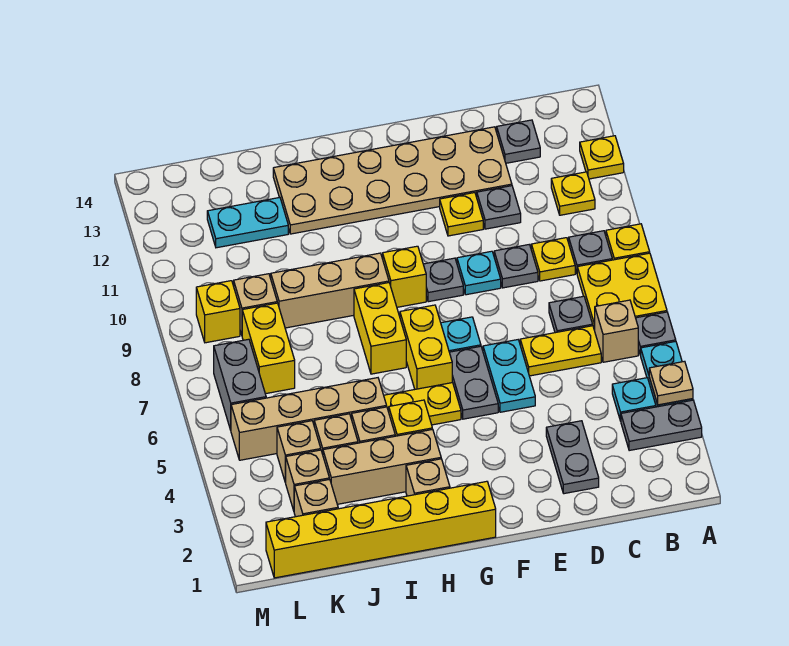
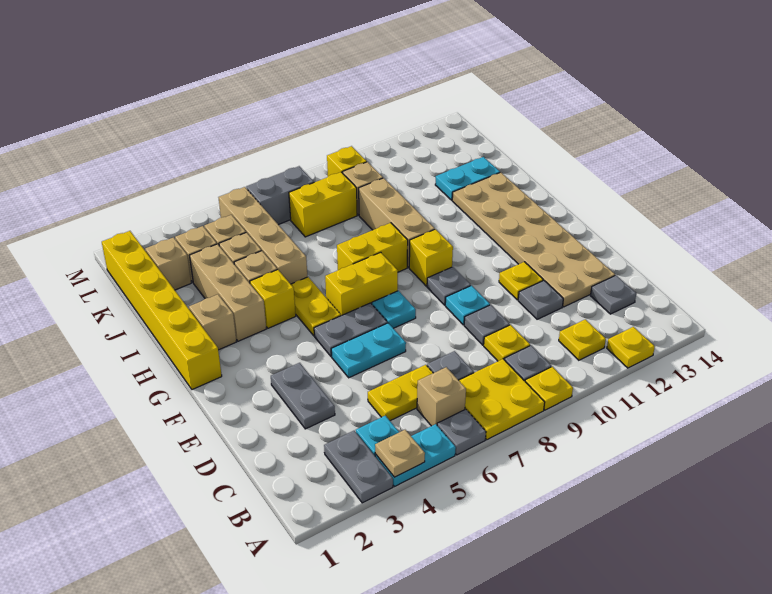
yellow 1x2 plate [520,326,601,376] -> yellow 1x2 plate turned to [368,365,433,421]
grey 1x2 plate [546,421,599,494] -> grey 1x2 plate turned to [271,363,335,429]
cyan 1x2 plate [207,197,288,248] -> cyan 1x2 plate turned to [435,157,500,200]

